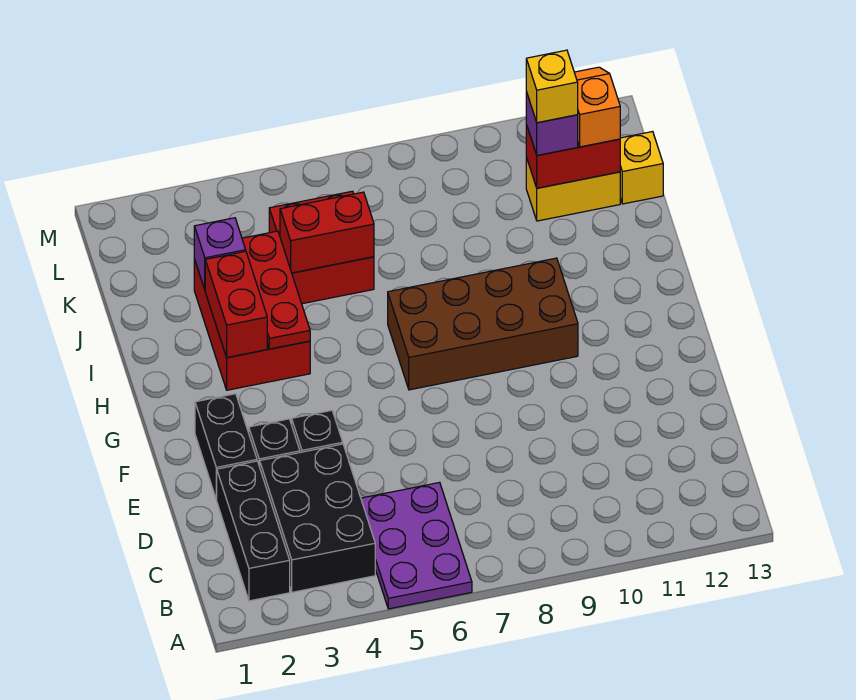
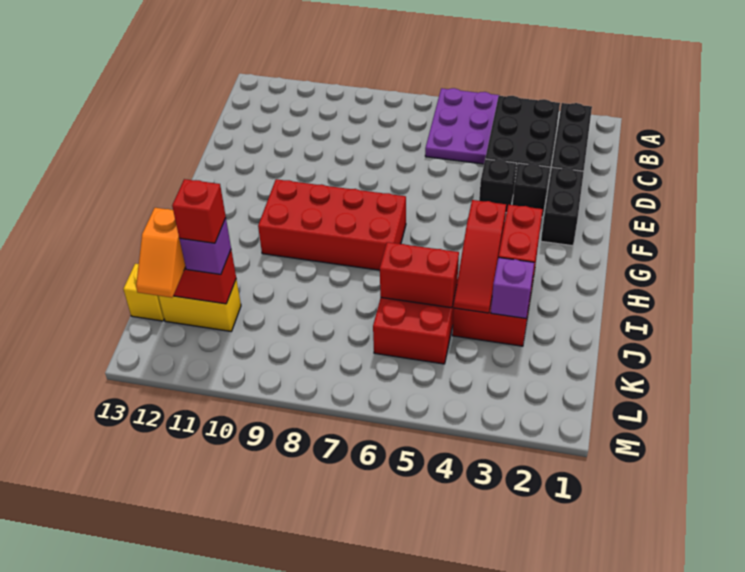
brown 2x4 brick [388,258,578,390] -> red 2x4 brick [258,179,406,270]
red 1x3 plate [242,231,310,349] -> red 1x3 slope [454,200,506,313]
yellow 1x1 brick [526,50,578,123] -> red 1x1 brick [172,179,226,243]

